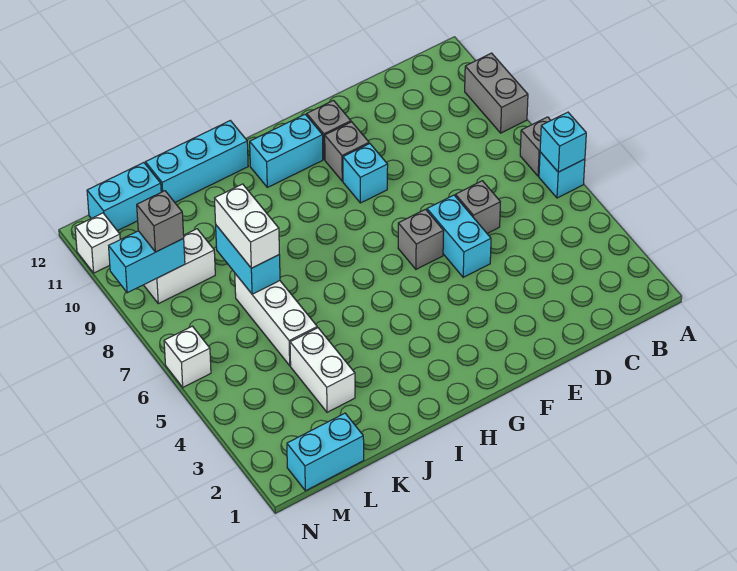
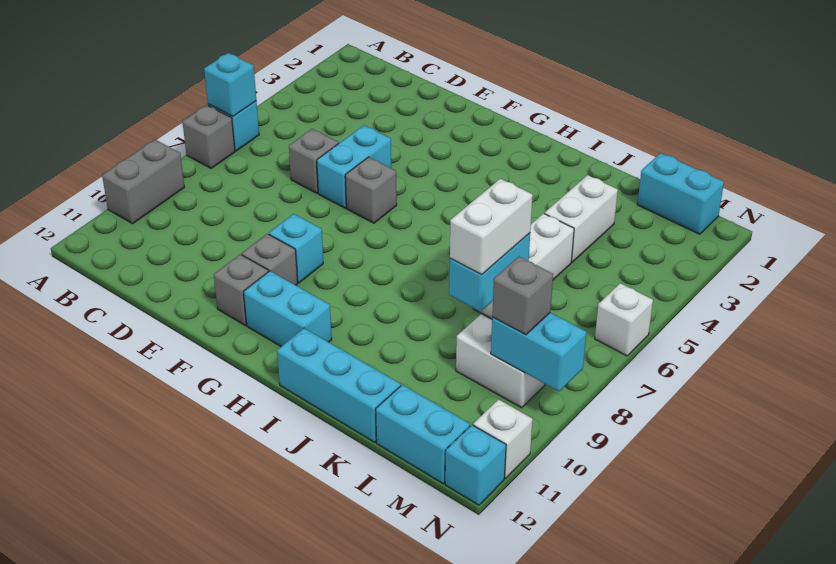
none -> cyan 1x1 brick [445,425,506,505]

